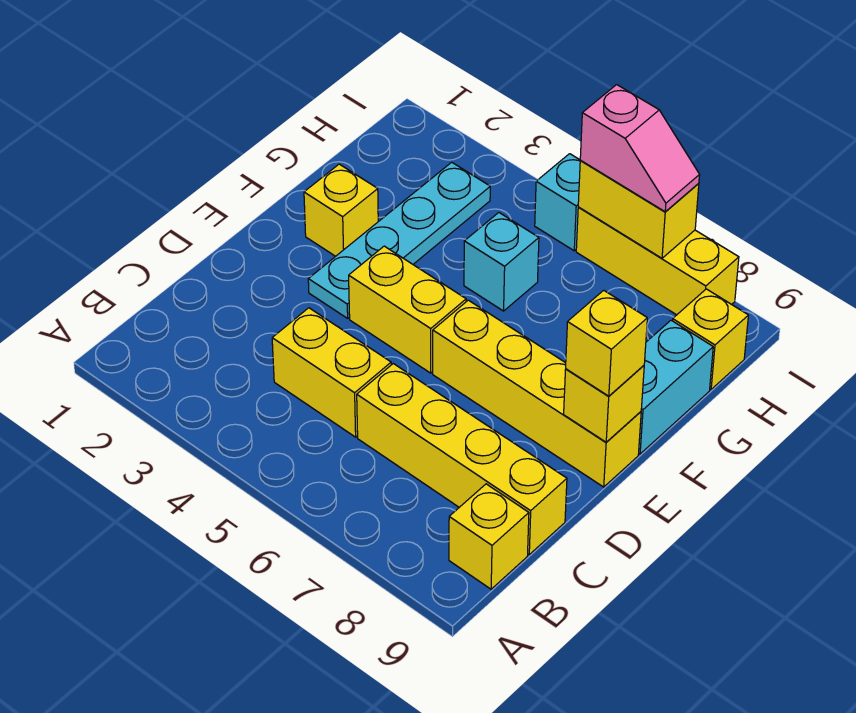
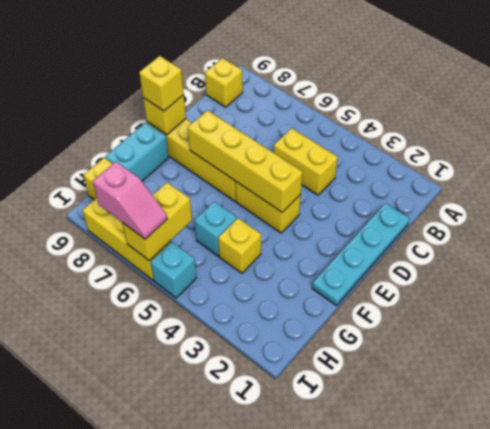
yellow 1x4 brick [357,364,567,554] -> yellow 1x4 brick moved to [188,110,303,212]
cyan 1x4 plate [308,162,490,318] -> cyan 1x4 plate moved to [312,203,410,306]
yellow 1x1 brick [304,164,378,256] -> yellow 1x1 brick moved to [218,218,261,273]
yellow 1x2 brick [578,160,699,258] -> yellow 1x2 brick turned to [123,182,192,261]
pink 1x2 slope [580,85,700,212] -> pink 1x2 slope turned to [93,162,167,239]

